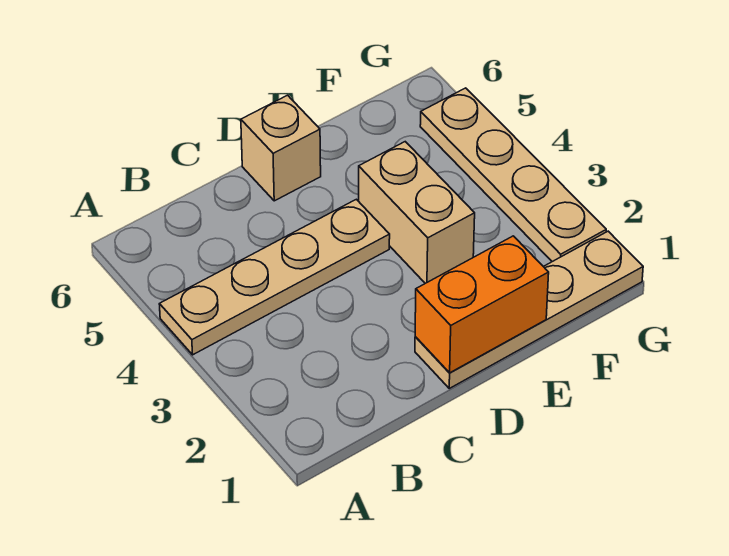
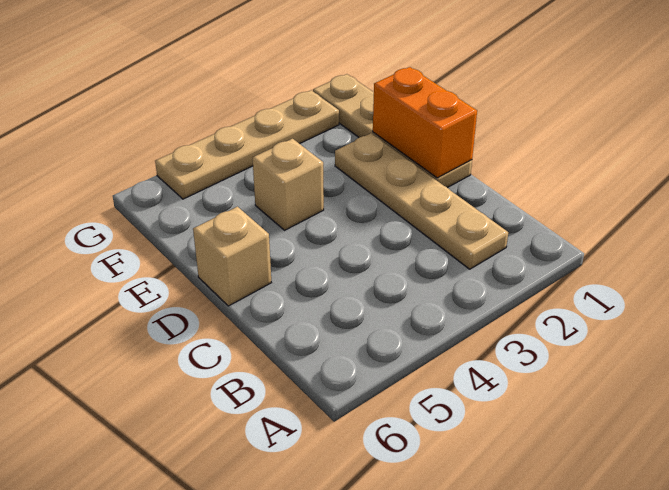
tan 1x4 plate [159,199,390,355] -> tan 1x4 plate moved to [335,133,508,269]
tan 1x2 brick [359,142,475,283] -> tan 1x1 brick [252,139,324,230]

